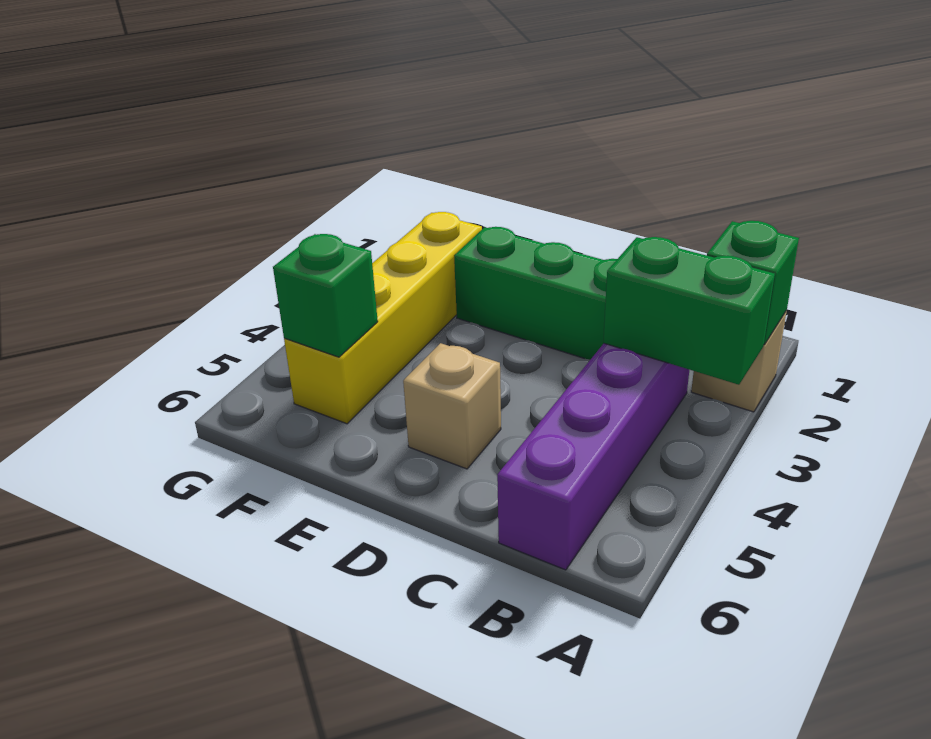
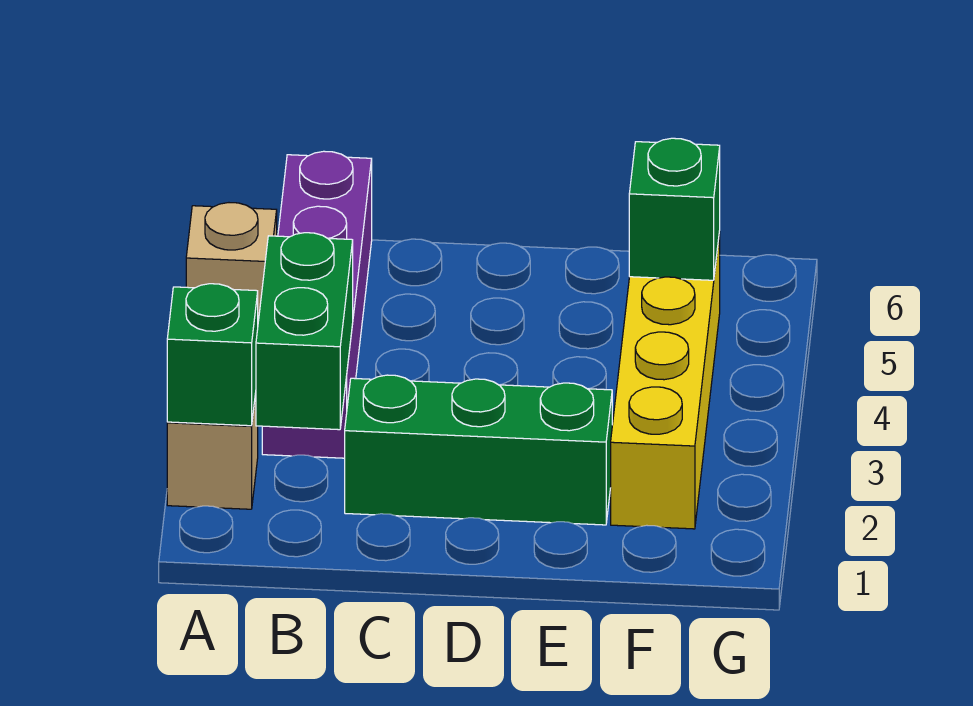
green 1x2 brick [603,237,775,385] -> green 1x2 brick turned to [256,233,353,430]
tan 1x1 brick [403,343,501,469] -> tan 1x1 brick moved to [186,203,277,321]

